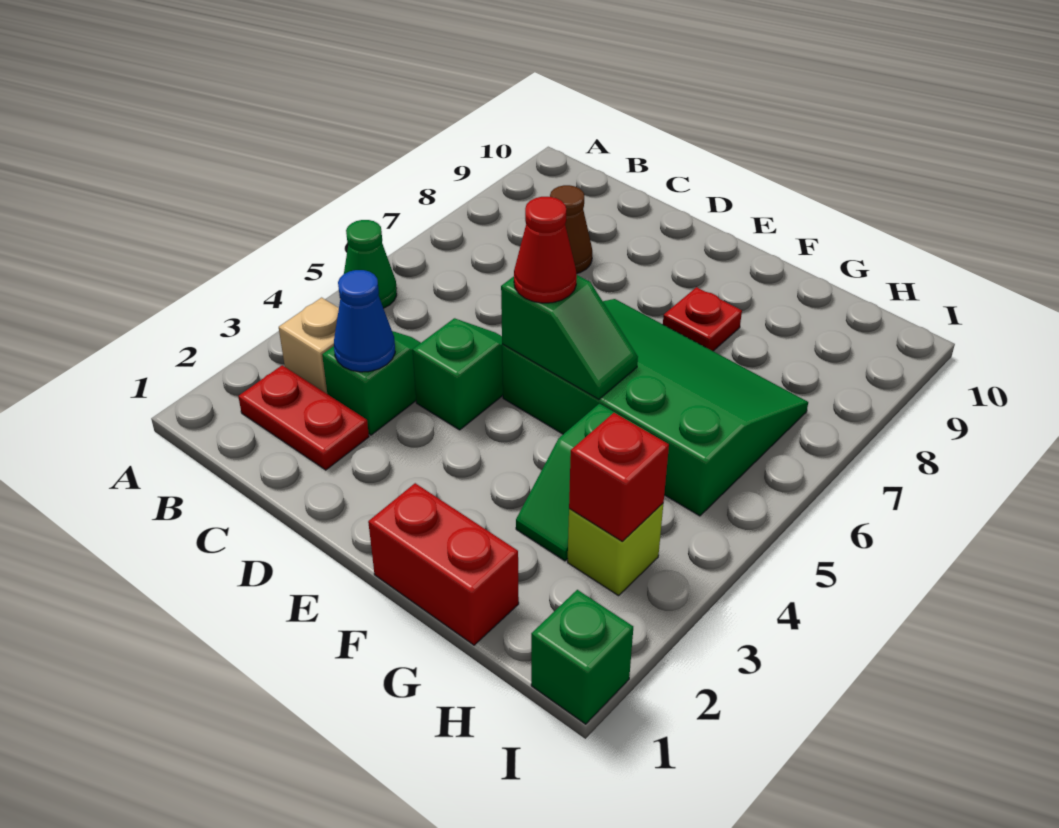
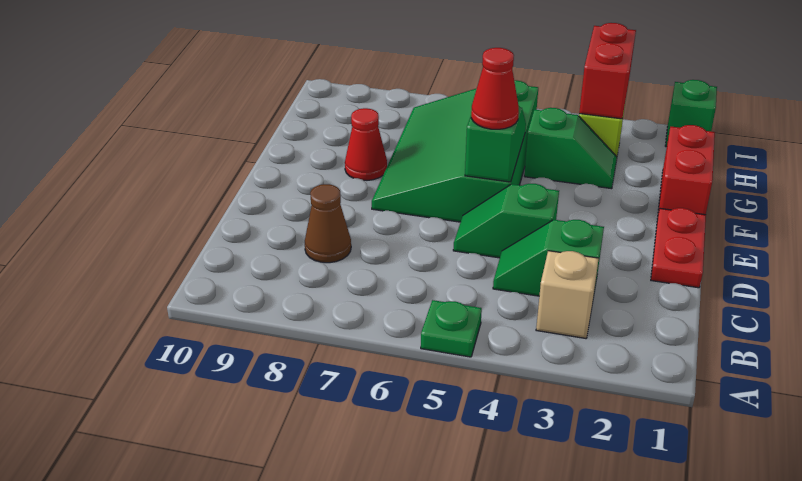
green 1x1 cone [344,220,397,308] -> green 1x1 plate [421,300,482,357]
red 1x2 plate [238,365,369,470] -> red 1x2 plate moved to [651,208,706,288]
blue 1x1 cone [334,270,395,372] -> none
red 1x1 plate [663,287,742,351] -> red 1x1 cone [345,108,387,180]
red 1x1 brick [569,413,669,542] -> red 1x2 brick [579,23,636,119]

